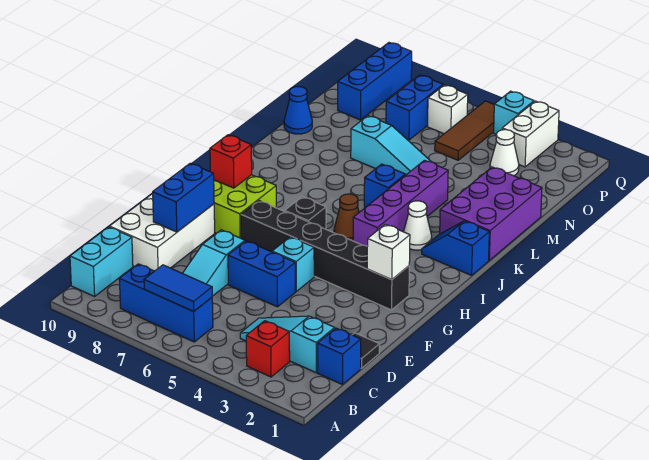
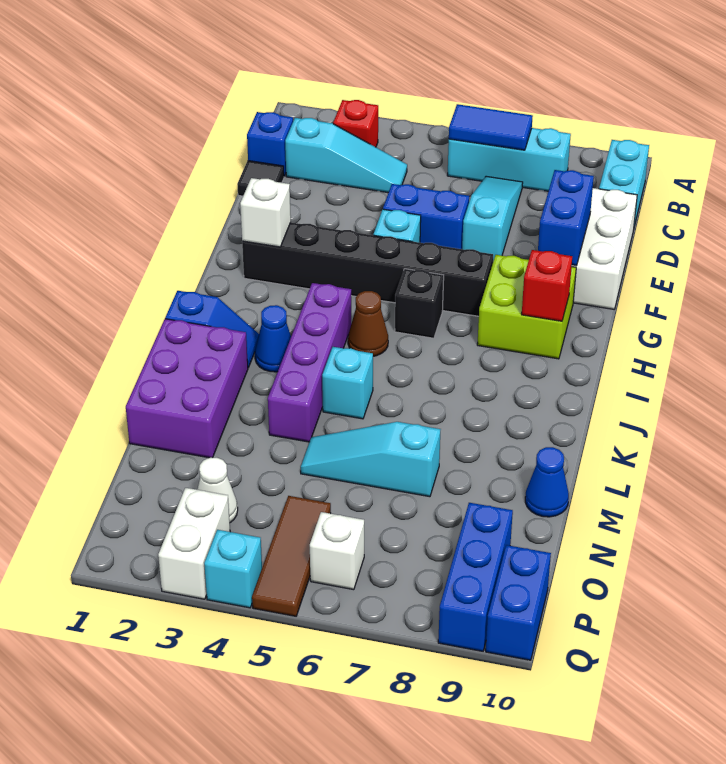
blue 1x3 brick [119,264,213,342] -> cyan 1x3 brick [447,128,571,191]
white 1x1 cone [404,201,432,250] -> blue 1x1 cone [255,305,291,372]
blue 1x1 brick [364,164,405,208] -> cyan 1x1 brick [322,347,373,419]
blue 1x2 brick [386,75,443,140] -> blue 1x2 brick moved to [486,545,551,660]

